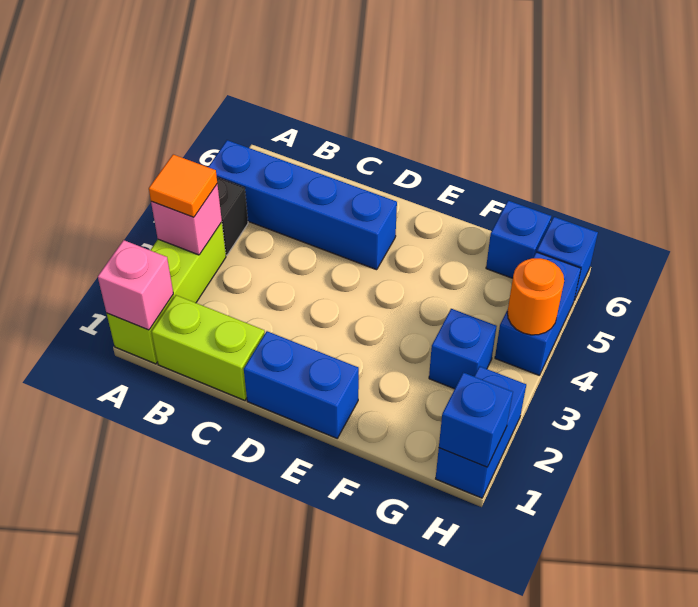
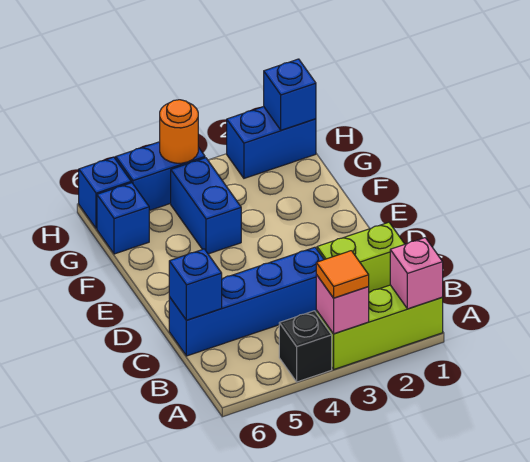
blue 1x4 brick [208,140,397,270] -> blue 1x4 brick turned to [169,247,324,356]
lime 1x2 brick [151,295,265,400] -> lime 1x2 brick turned to [317,222,405,292]
blue 1x2 brick [244,331,359,438] -> blue 1x2 brick moved to [171,158,241,254]
blue 1x1 brick [429,309,497,389] -> blue 1x1 brick moved to [169,249,222,320]

